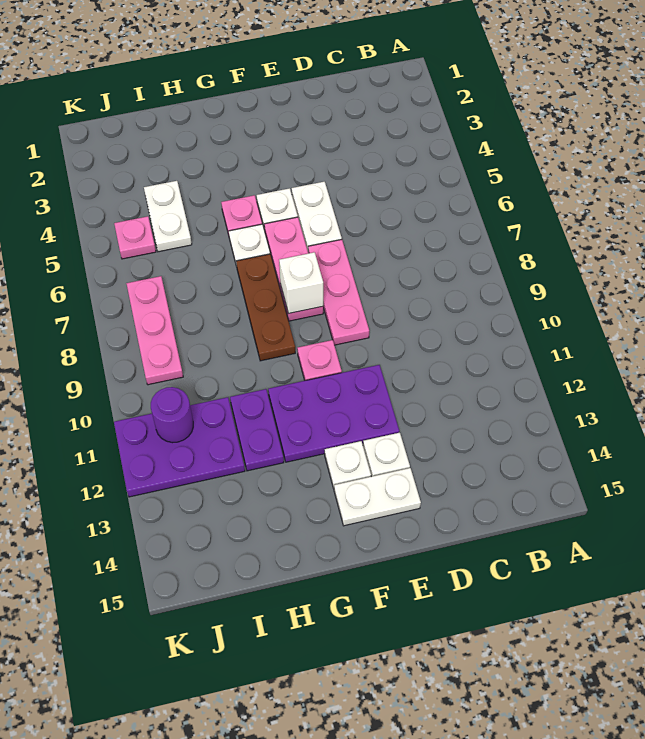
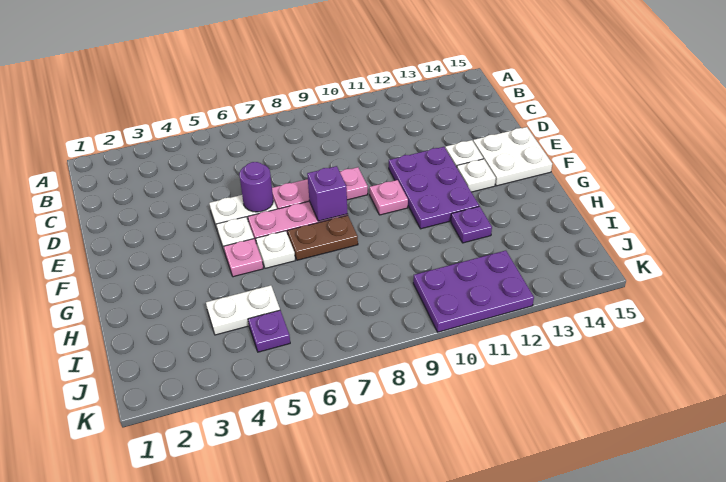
white 1x2 plate [334,468,421,526] -> white 2x2 plate [473,127,552,186]
white 1x1 brick [279,252,323,314] -> purple 1x1 brick [307,166,348,221]
brown 1x3 plate [236,254,295,361] -> brown 1x2 plate [288,215,358,260]
purple 1x2 plate [230,389,284,471] -> purple 1x1 plate [451,206,492,243]
purple 2x3 plate [114,397,245,497] -> purple 2x3 plate turned to [413,251,534,332]
pink 1x1 plate [114,216,156,259] -> purple 1x1 plate [248,310,290,352]
pink 1x3 plate [126,276,183,385] -> none
purple 1x1 round brick [151,387,193,443] -> purple 1x1 round brick moved to [239,162,273,212]

